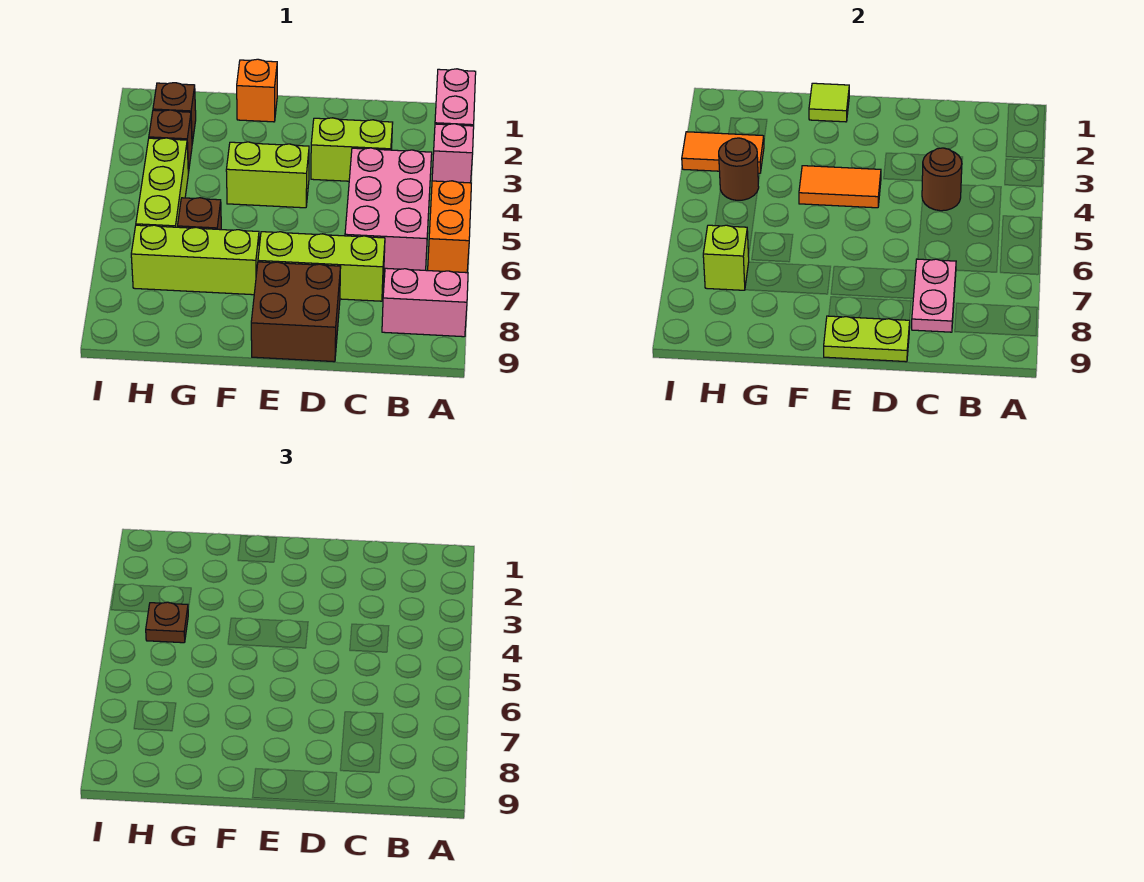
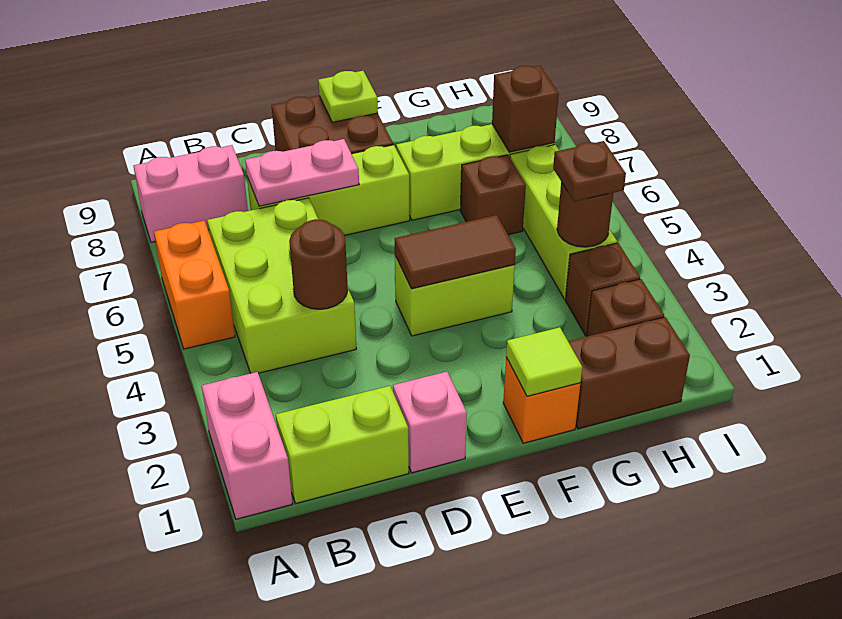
pink 1x1 brick [432,124,474,183] -> pink 1x1 brick moved to [393,372,467,473]
pink 2x3 brick [345,148,432,271] -> lime 2x3 brick [207,198,356,373]
lime 1x2 brick [311,118,393,181] -> lime 1x2 brick moved to [276,386,409,503]
pink 1x2 plate [912,259,956,332] -> pink 1x2 plate turned to [245,139,359,206]
lime 1x2 plate [824,316,910,362] -> lime 1x1 plate [318,71,378,122]
orange 1x2 tile [799,166,881,208] -> brown 1x2 tile [395,215,516,289]
none -> brown 1x2 brick [568,317,690,429]
orange 1x2 tile [682,132,764,173] -> none
lime 1x1 brick [703,225,749,290] -> brown 1x1 brick [492,65,559,152]

